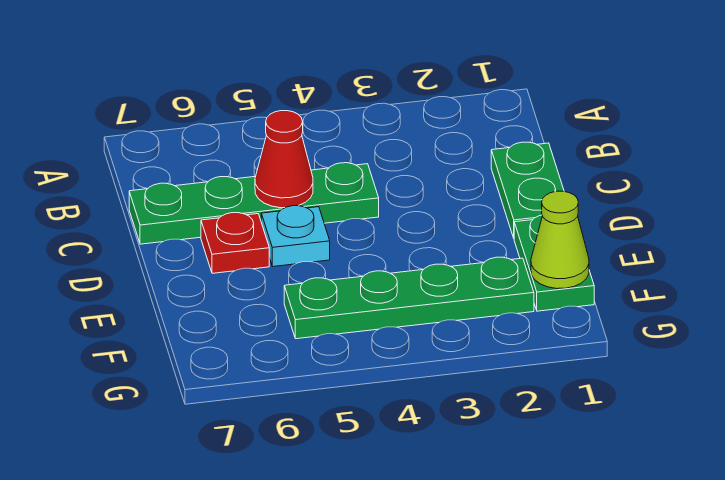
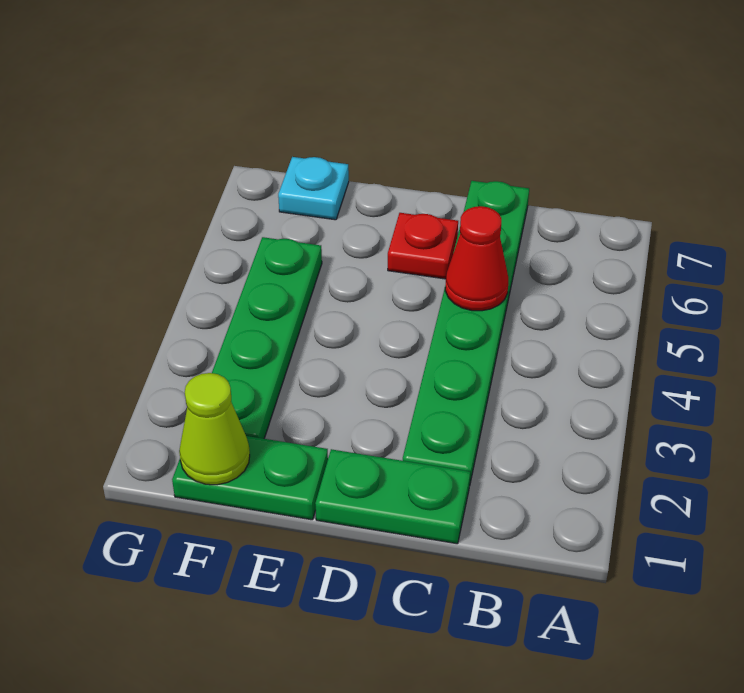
green 1x4 plate [129,163,379,244] -> green 1x6 plate [403,181,529,486]
cyan 1x1 plate [261,206,330,267] -> cyan 1x1 plate moved to [278,157,349,220]

